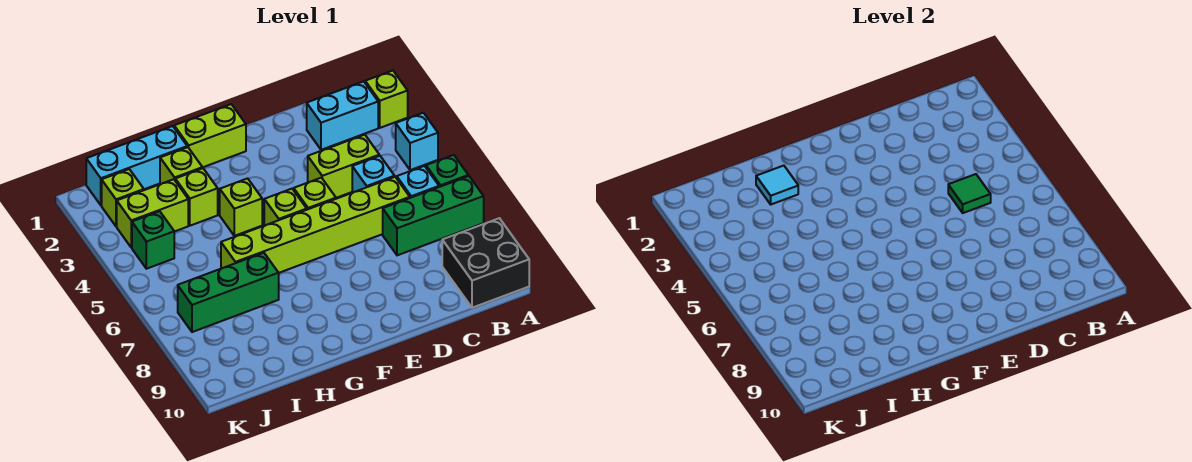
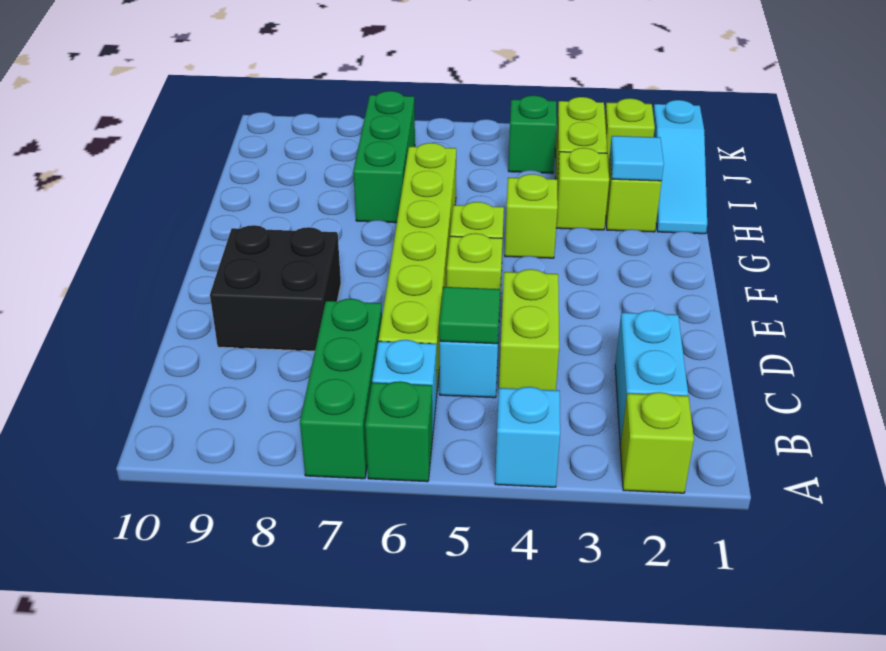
black 2x2 brick [442,218,529,308] -> black 2x2 brick moved to [210,225,341,351]
lime 1x2 brick [174,104,246,168] -> none
cyan 1x3 brick [86,126,187,205] -> cyan 1x3 slope [653,100,707,234]

